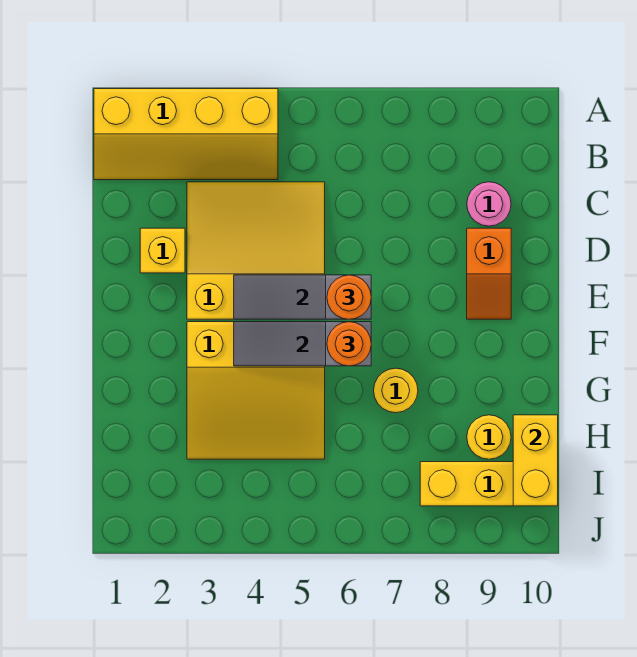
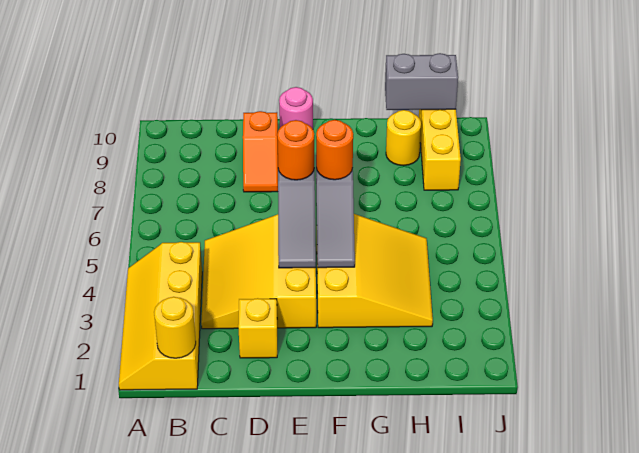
yellow 2x4 slope [94,89,278,180] -> yellow 2x4 slope turned to [119,242,202,390]
pink 1x1 round brick [467,182,511,226] -> pink 1x1 round brick moved to [279,87,313,129]
orange 1x2 slope [467,228,511,319] -> orange 1x2 slope turned to [243,111,278,192]
yellow 1x1 round brick [374,368,418,413] -> yellow 1x1 round brick moved to [154,297,196,358]
yellow 1x2 brick [513,415,558,506] -> grey 1x2 brick [385,53,458,110]

